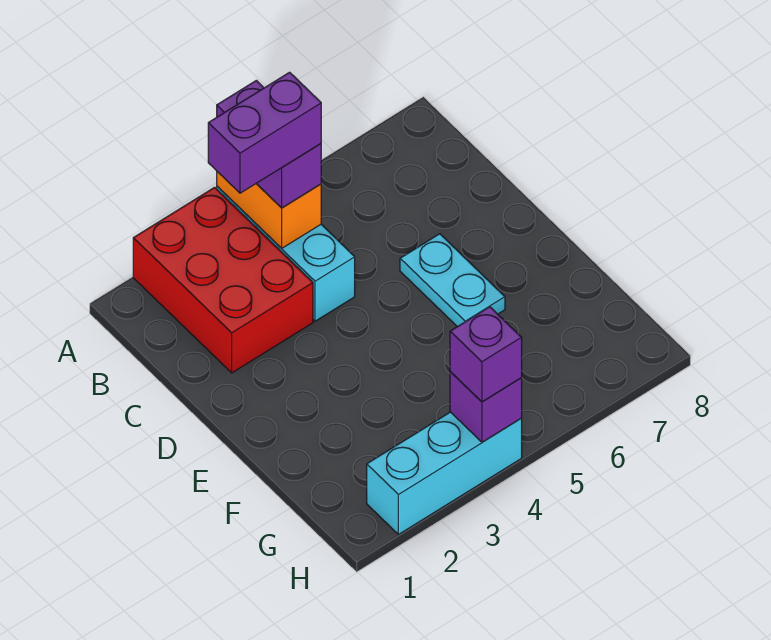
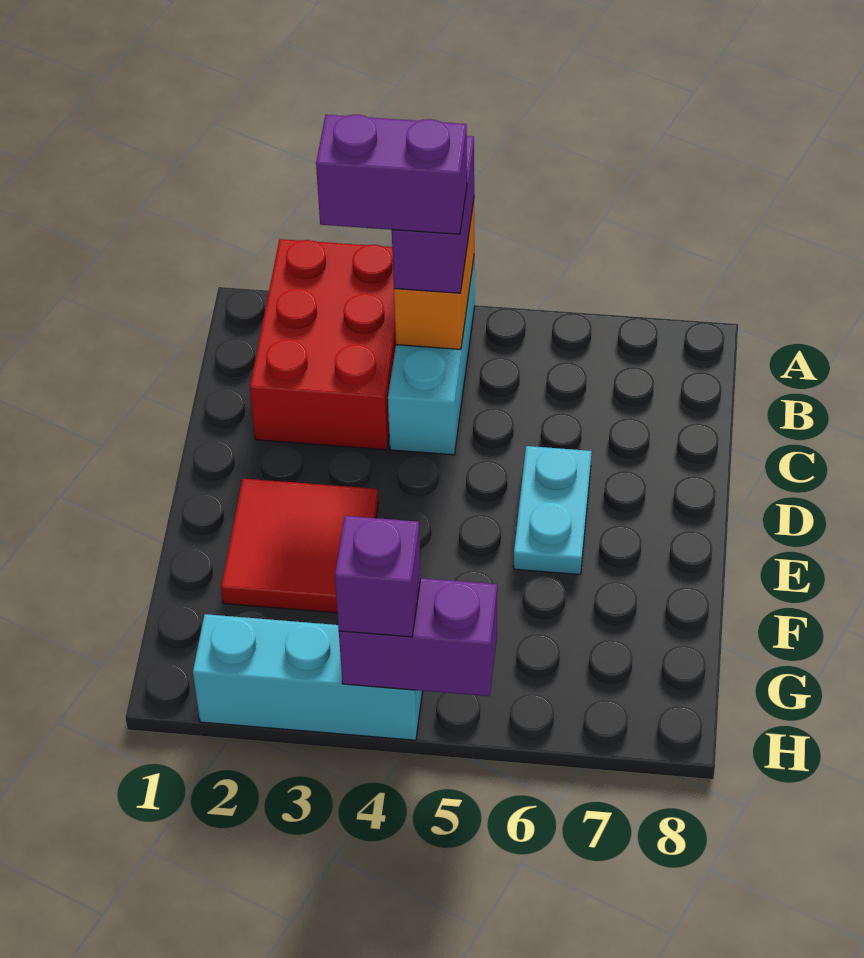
none -> red 2x2 tile [221,479,378,613]
purple 1x1 brick [450,372,522,442] -> purple 1x2 brick [339,578,497,696]

